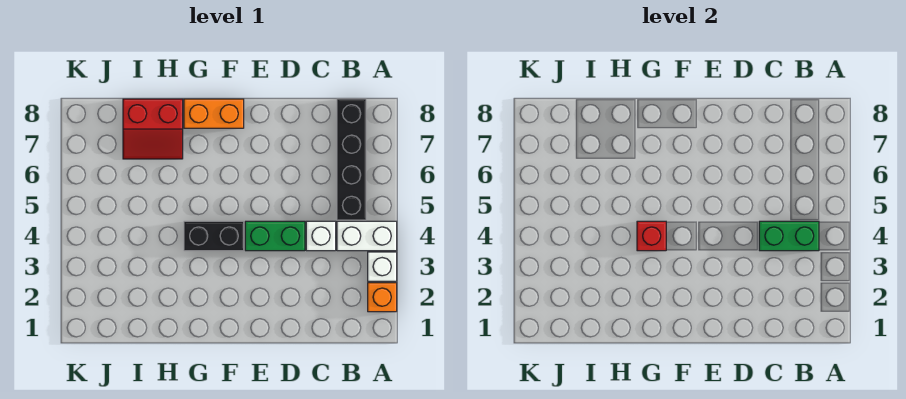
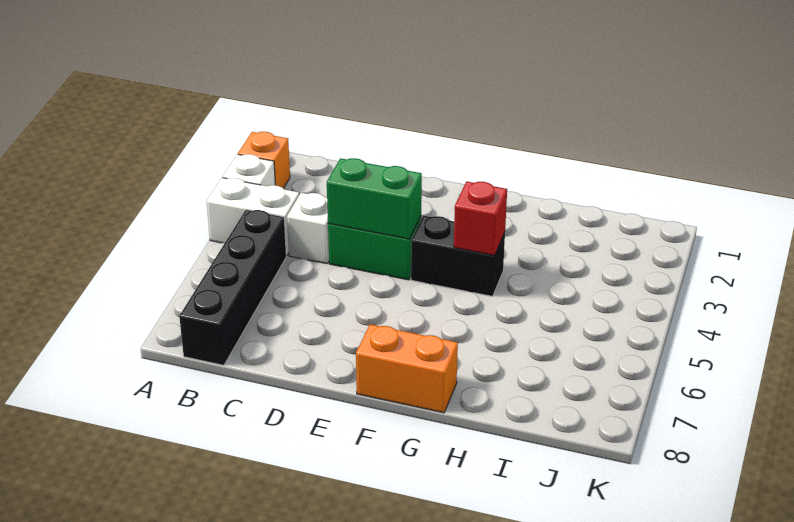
green 1x2 brick [759,221,819,251] -> green 1x2 brick moved to [327,158,422,239]
red 2x2 slope [123,99,183,159] -> none

